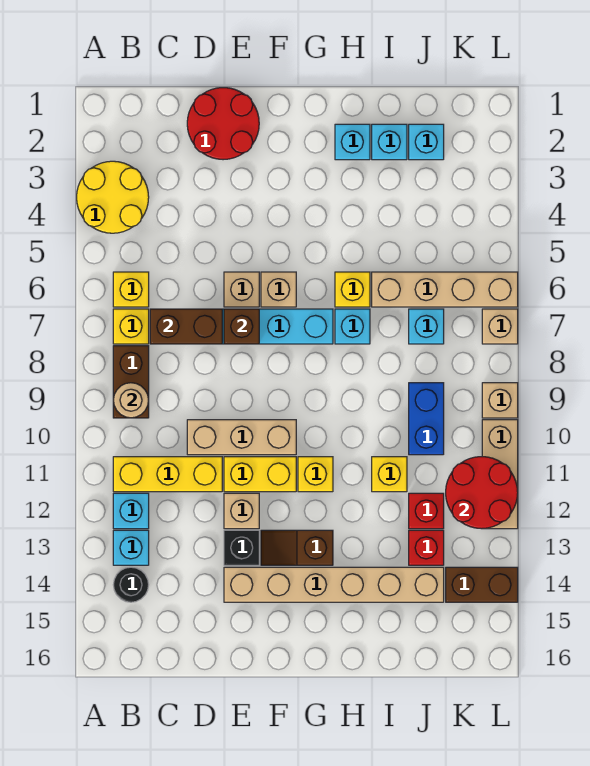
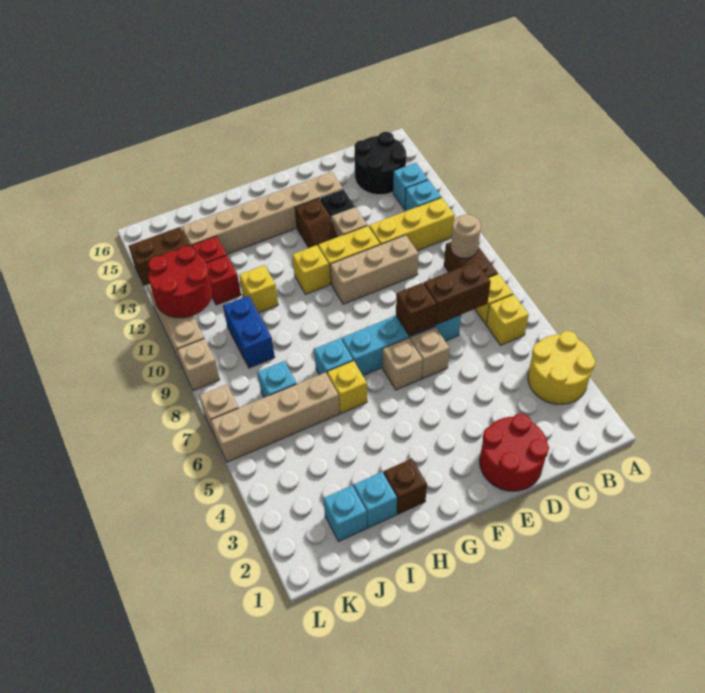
black 1x1 round brick [113,567,149,602] -> black 2x2 round brick [354,132,406,195]
brown 1x2 slope [261,530,333,565] -> brown 1x2 slope turned to [295,198,337,248]
cyan 1x1 brick [335,124,370,160] -> brown 1x1 brick [384,459,427,514]

